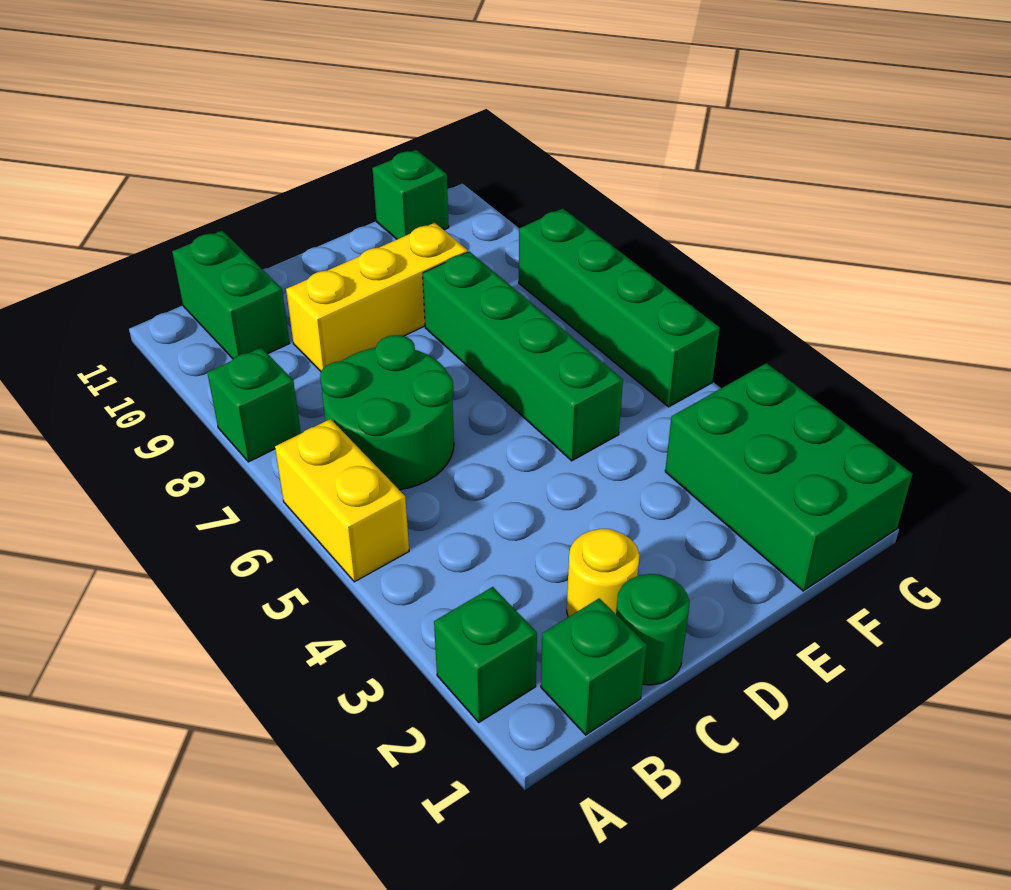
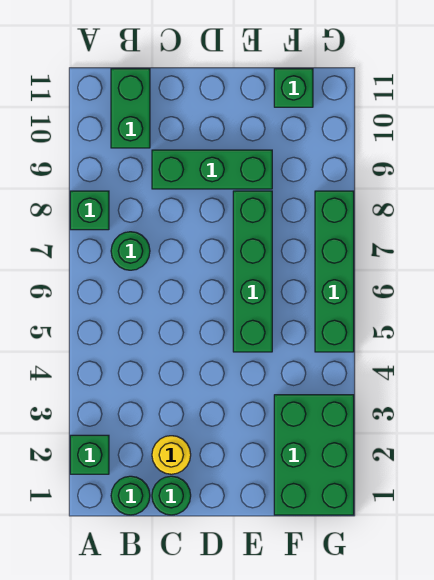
yellow 1x2 brick [275,419,409,582] -> none
green 1x1 brick [541,598,647,735] -> green 1x1 round brick [111,476,150,515]
green 2x2 round brick [320,335,454,490] -> green 1x1 round brick [111,232,150,270]
yellow 1x3 brick [286,223,468,371] -> green 1x3 brick [152,150,272,189]

